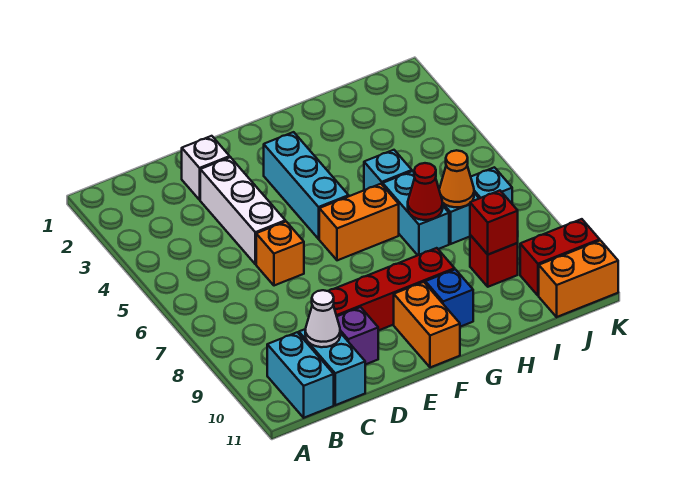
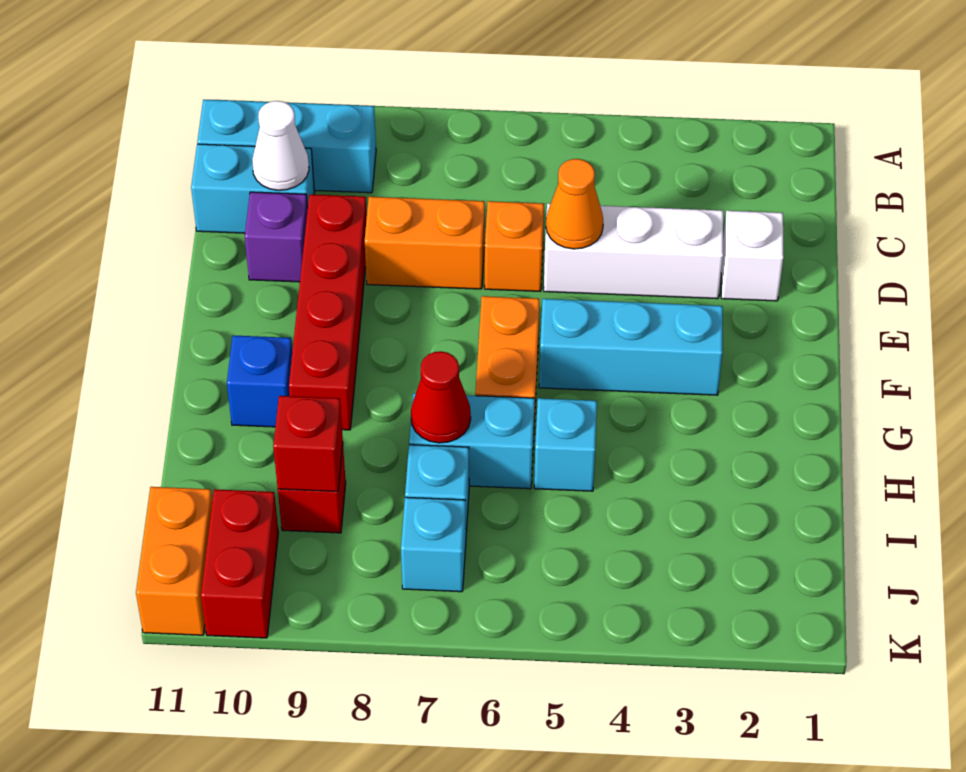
cyan 1x2 brick [267,332,334,418] -> cyan 1x3 brick [197,100,376,193]
orange 1x2 brick [394,282,460,367] -> orange 1x2 brick moved to [365,197,485,289]
orange 1x1 cone [439,150,474,207] -> orange 1x1 cone moved to [546,159,603,249]

